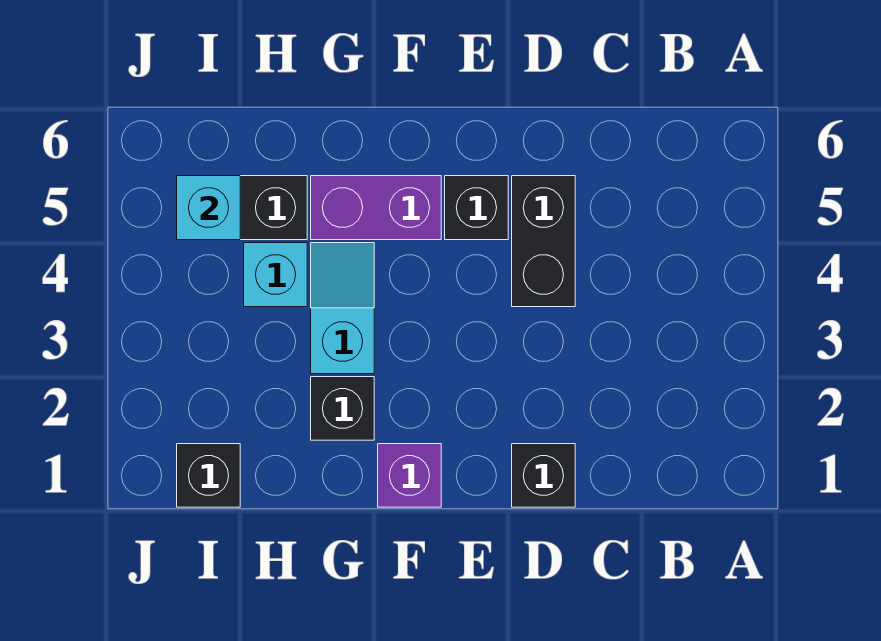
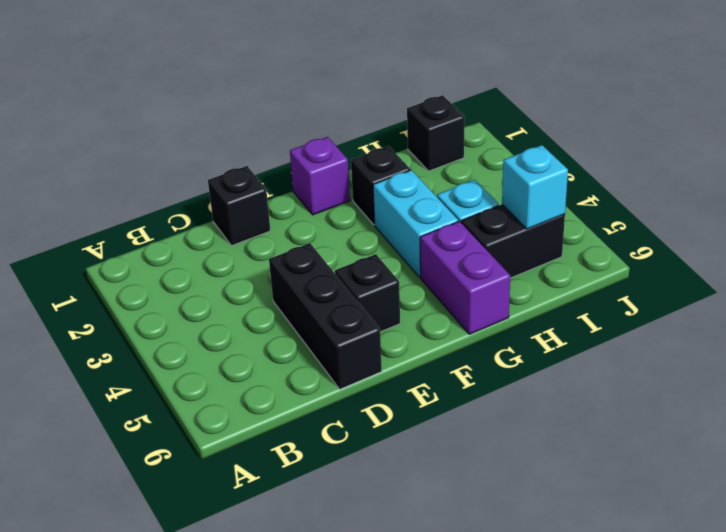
black 1x2 brick [512,176,575,307] -> black 1x3 brick [269,243,382,389]
purple 1x2 brick [311,176,441,240] -> purple 1x2 brick turned to [420,221,510,334]
cyan 1x2 slope [311,243,374,374] -> cyan 1x2 brick [373,170,458,277]

